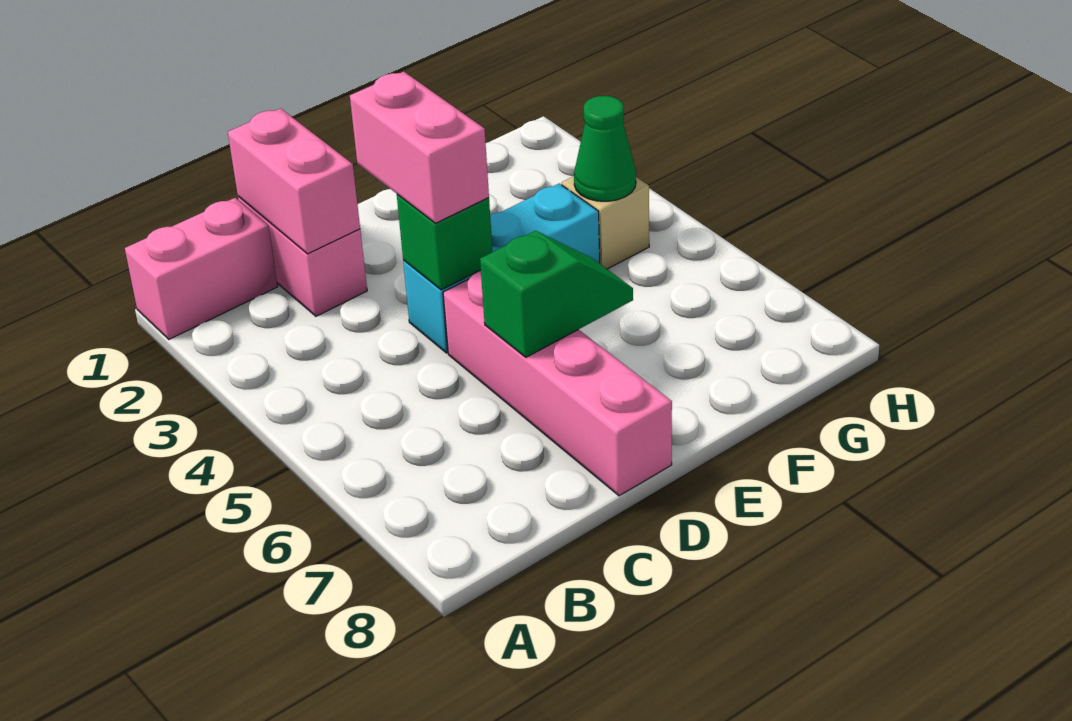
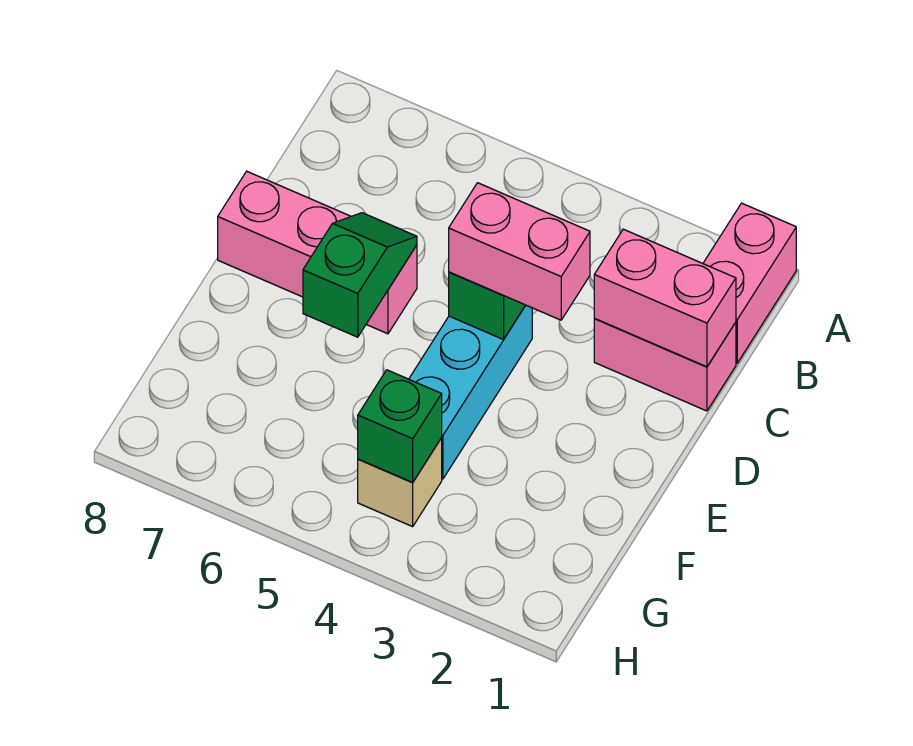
pink 1x4 brick [443,271,672,496] -> pink 1x3 brick [218,171,417,334]
green 1x2 slope [480,231,633,357] -> green 1x2 slope turned to [303,213,417,337]
green 1x1 cone [574,96,636,201] -> green 1x1 brick [358,370,442,482]

